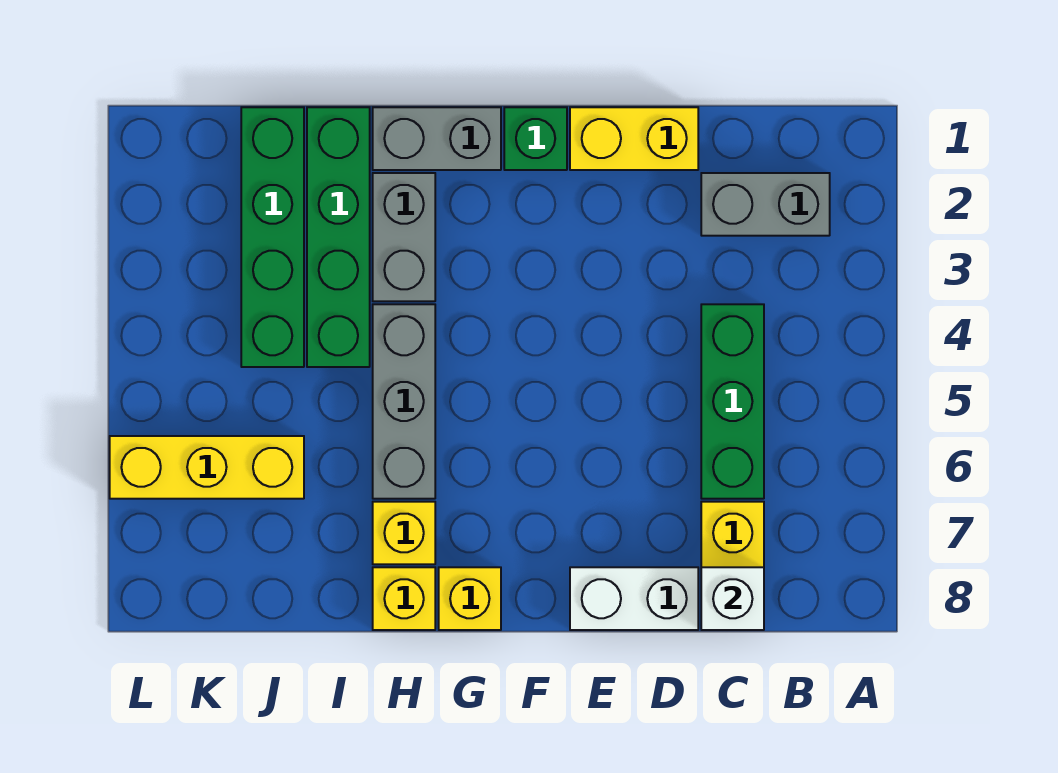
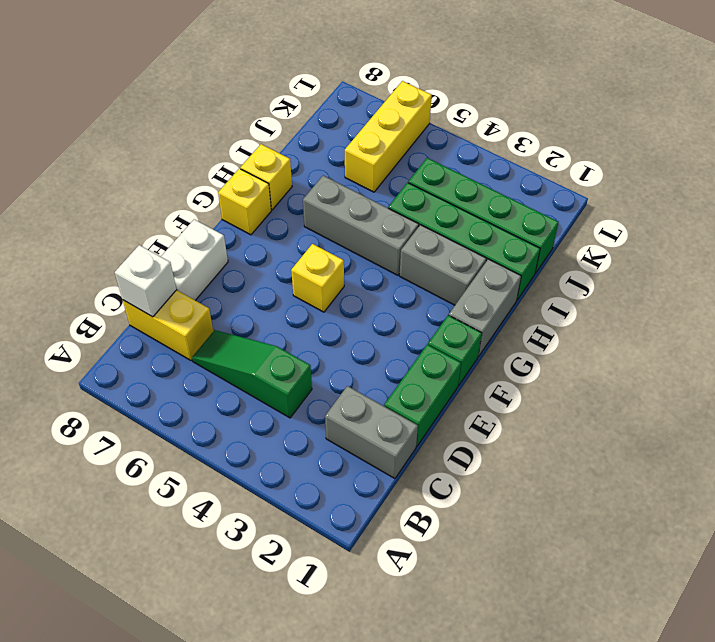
grey 1x2 brick [701,173,830,236] -> grey 1x2 brick turned to [325,386,418,479]
green 1x3 brick [701,304,764,499] -> green 1x3 slope [192,330,312,418]
yellow 1x2 brick [570,107,698,170] -> green 1x2 brick [384,345,461,447]
yellow 1x1 brick [373,502,435,564] -> yellow 1x1 brick moved to [291,244,344,312]

